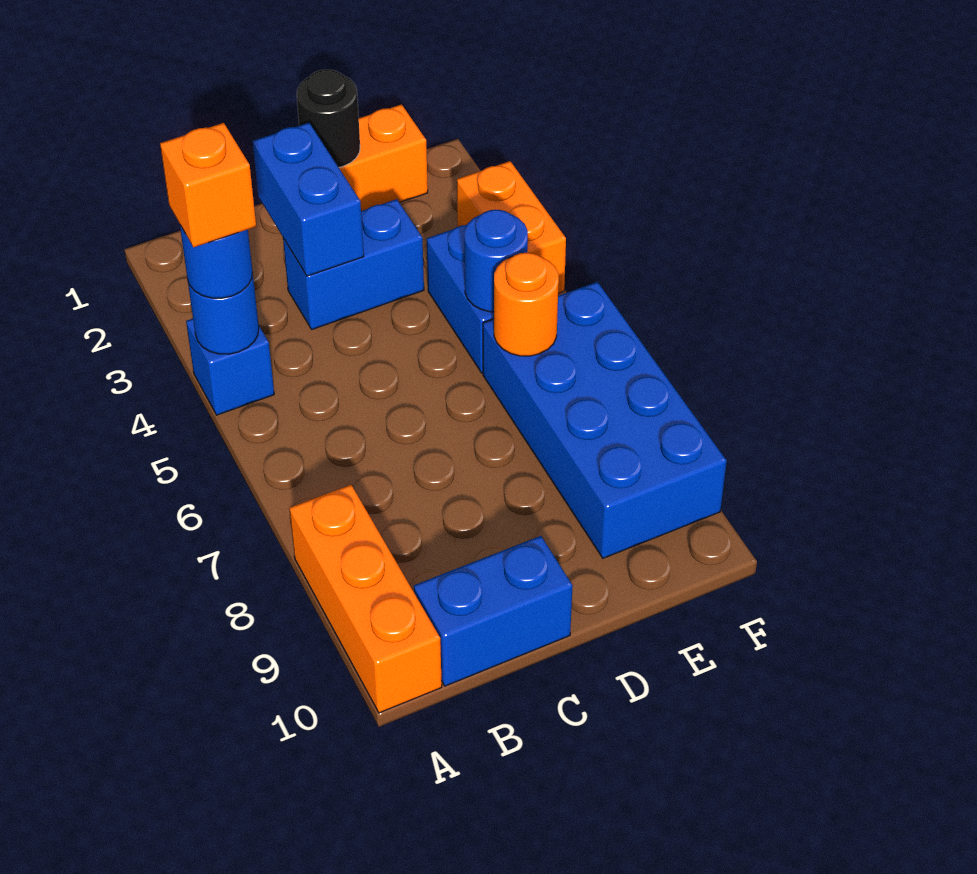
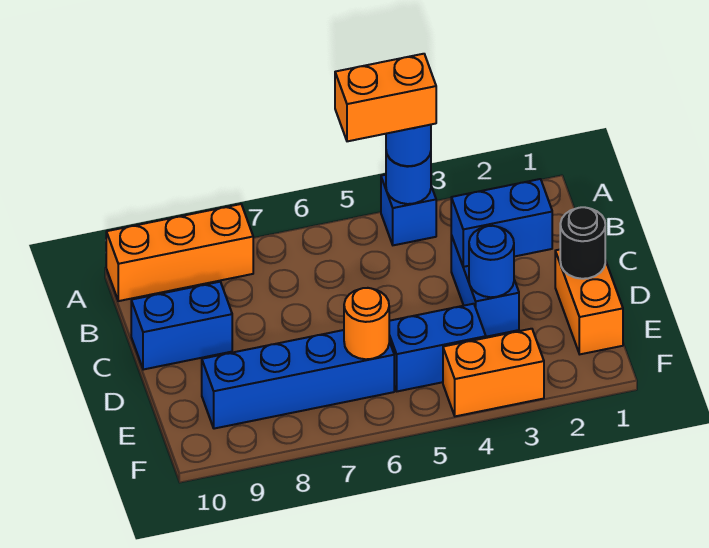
orange 1x1 brick [160,123,256,247] -> orange 1x2 brick [335,54,436,141]
blue 1x2 brick [414,536,573,686] -> blue 1x2 brick turned to [131,282,232,370]
blue 1x1 round brick [464,210,528,312] -> blue 1x1 round brick moved to [469,226,514,297]
blue 2x4 brick [483,282,727,558] -> blue 1x4 brick [202,330,394,429]

